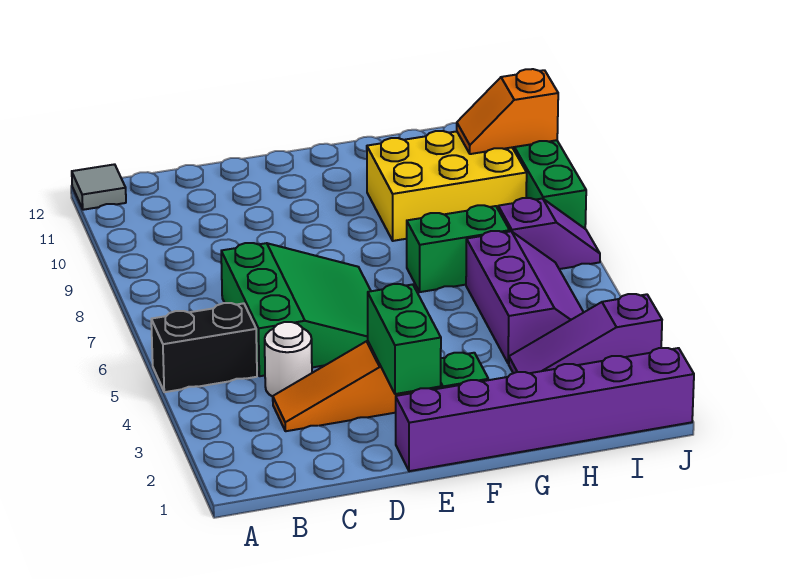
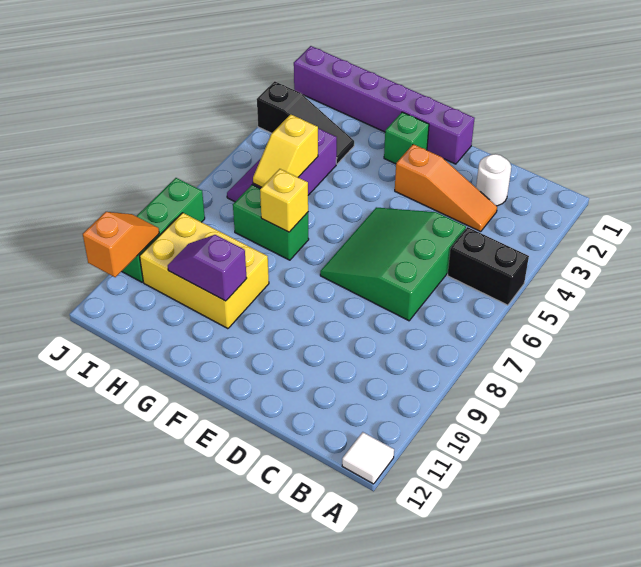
grey 1x1 tile [72,164,126,210] -> white 1x1 tile [342,432,394,484]
white 1x1 round brick [265,322,312,397] -> white 1x1 round brick moved to [476,154,511,206]
green 1x2 brick [368,284,441,394] -> none
none -> yellow 1x1 brick [260,169,308,232]
purple 1x3 slope [509,294,662,373] -> black 1x3 slope [257,81,354,164]
none -> yellow 1x2 slope [253,114,318,187]
purple 1x2 slope [498,198,600,269] -> purple 1x2 slope moved to [168,235,247,301]
orange 1x2 slope [457,69,558,154] -> orange 1x2 slope turned to [83,212,159,277]

